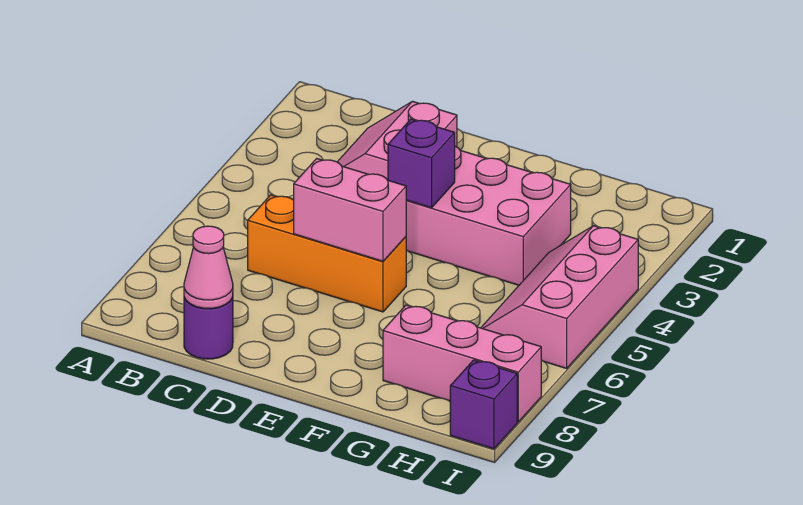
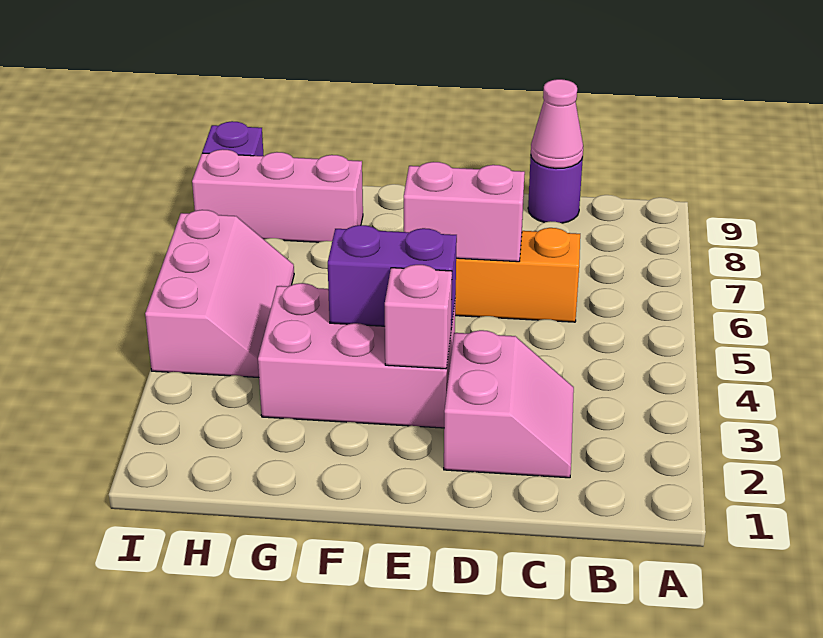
none -> pink 1x1 brick [385,265,452,369]
purple 1x1 brick [388,119,455,208] -> purple 1x2 brick [328,225,457,327]

